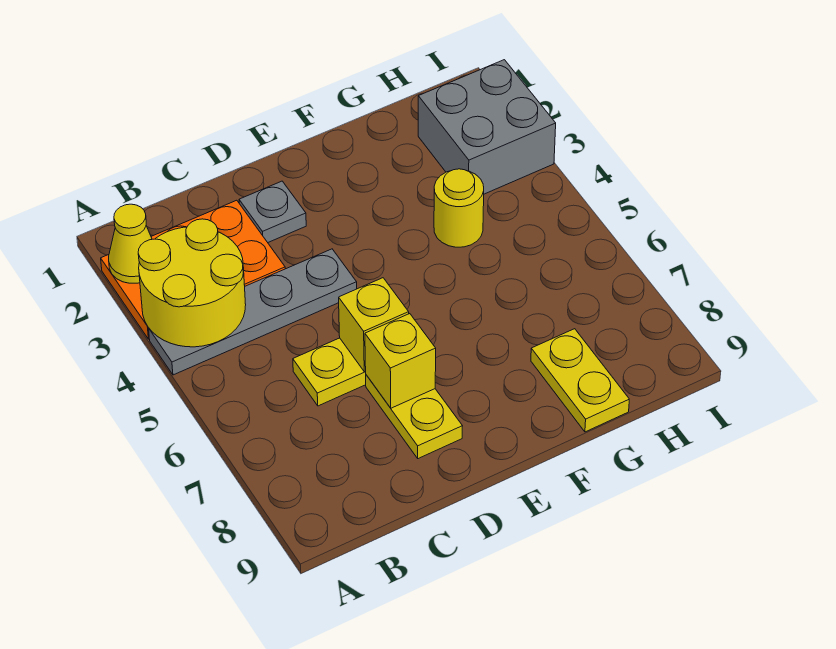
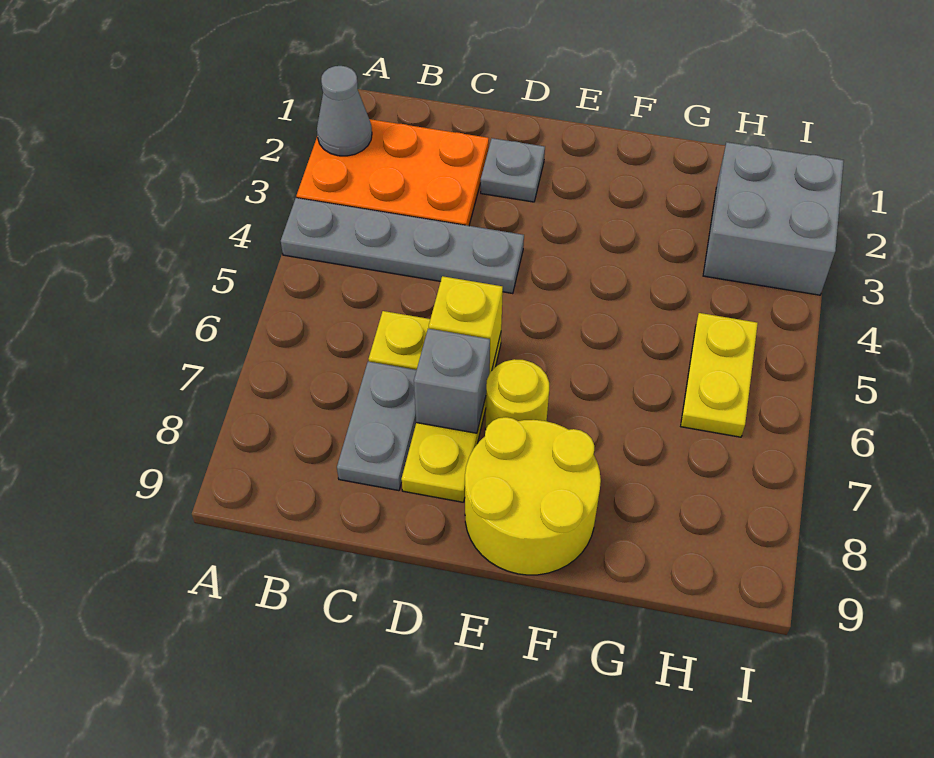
yellow 1x1 cone [109,204,152,283] -> grey 1x1 cone [317,66,372,156]
yellow 2x2 round brick [138,219,246,347] -> yellow 2x2 round brick moved to [465,417,601,575]
none -> grey 1x2 plate [337,361,417,491]
yellow 1x1 brick [365,314,436,408] -> grey 1x1 brick [414,329,490,433]
yellow 1x1 round brick [434,169,484,247] -> yellow 1x1 round brick moved to [485,359,549,430]
yellow 1x2 plate [531,329,629,432] -> yellow 1x2 plate moved to [681,313,758,437]

